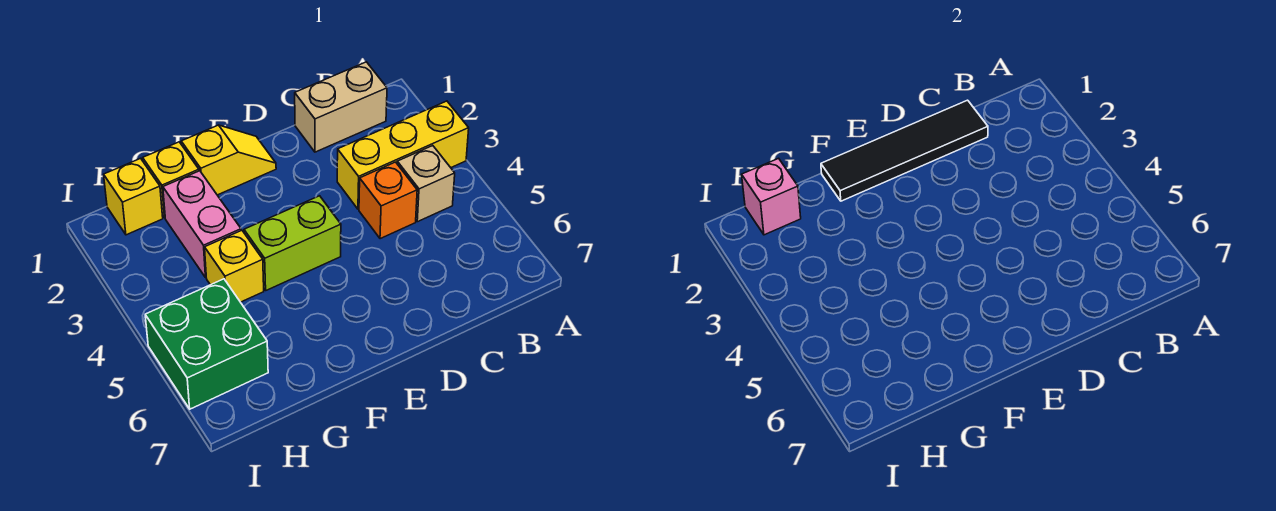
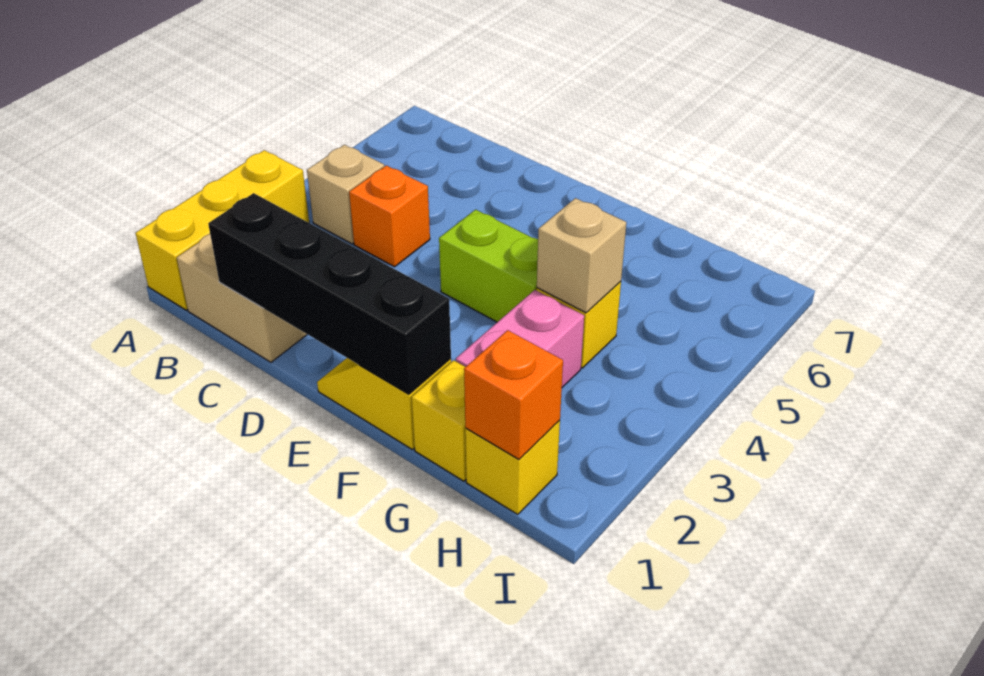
yellow 1x3 brick [337,101,469,209] -> yellow 1x3 brick turned to [135,150,309,310]
black 1x4 tile [821,100,988,201] -> black 1x4 brick [208,193,451,394]
none -> tan 1x1 brick [537,198,626,313]
pink 1x1 brick [742,158,801,235] -> orange 1x1 brick [464,330,563,459]
green 2x2 brick [145,279,268,409] -> none

